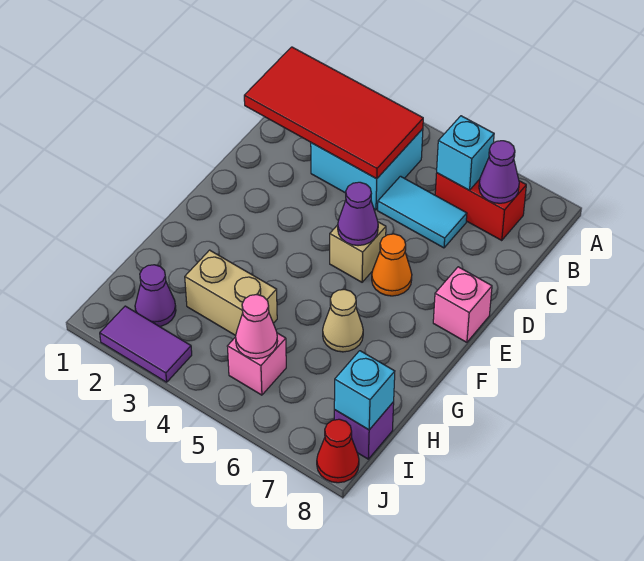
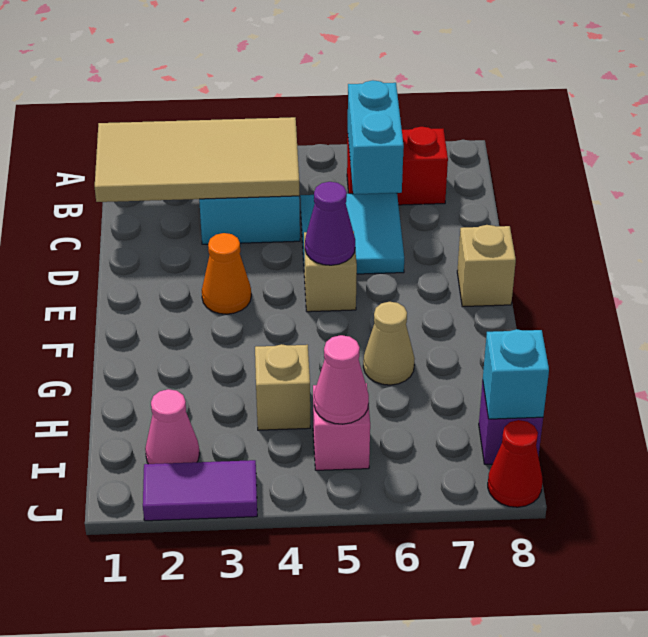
red 2x4 tile [244,47,423,179] -> tan 2x4 tile [95,117,299,202]
cyan 1x1 brick [437,116,494,190] -> cyan 1x2 brick [348,80,404,194]
purple 1x1 cone [479,141,519,203] -> none
cyan 1x2 tile [378,176,467,248] -> cyan 2x2 tile [300,193,404,274]
orange 1x1 cone [372,234,412,296] -> orange 1x1 cone moved to [202,233,251,314]
pink 1x1 brick [433,267,492,342] -> tan 1x1 brick [457,225,516,307]
tan 1x2 brick [185,250,277,336] -> tan 1x1 brick [255,344,310,430]
purple 1x1 cone [135,265,176,326] -> pink 1x1 cone [145,389,199,464]

